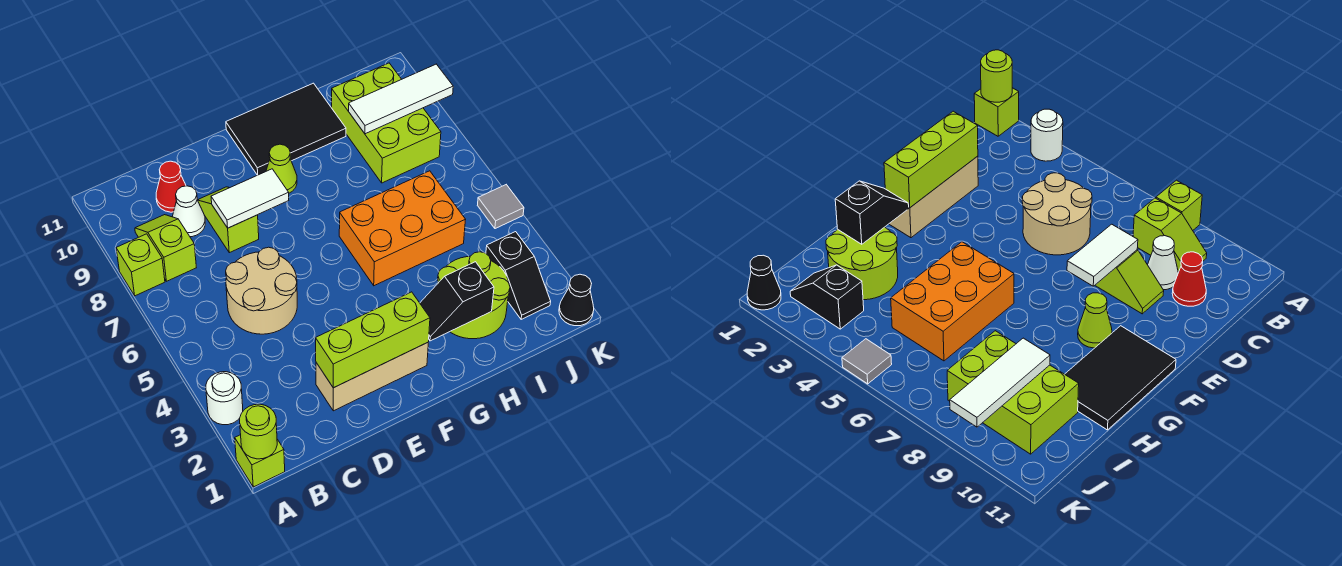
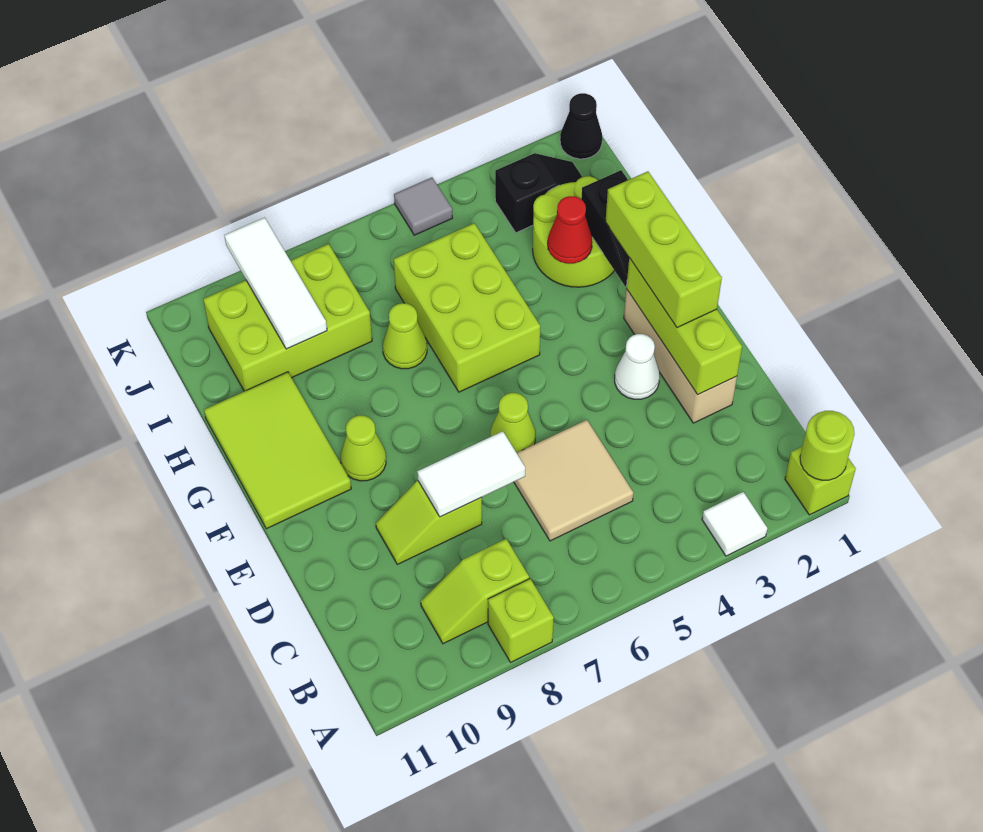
white 1x1 round brick [206,372,243,425] -> white 1x1 tile [702,492,767,556]
tan 2x2 round brick [226,247,297,334] -> tan 2x2 tile [514,420,633,541]
white 1x1 cone [172,186,205,237] -> white 1x1 cone moved to [615,334,660,399]
red 1x1 cone [156,161,186,212] -> red 1x1 cone moved to [548,196,592,264]
white 1x2 tile [211,169,289,228] -> white 1x2 tile turned to [417,431,525,517]
none -> lime 1x3 brick [606,171,722,328]
none -> lime 1x1 cone [490,393,535,453]
black 2x3 tile [226,83,346,175] -> lime 2x3 tile [204,372,351,529]
orange 2x3 brick [339,171,466,286] -> lime 2x3 brick [394,223,540,392]
none -> lime 1x1 cone [383,303,427,369]

